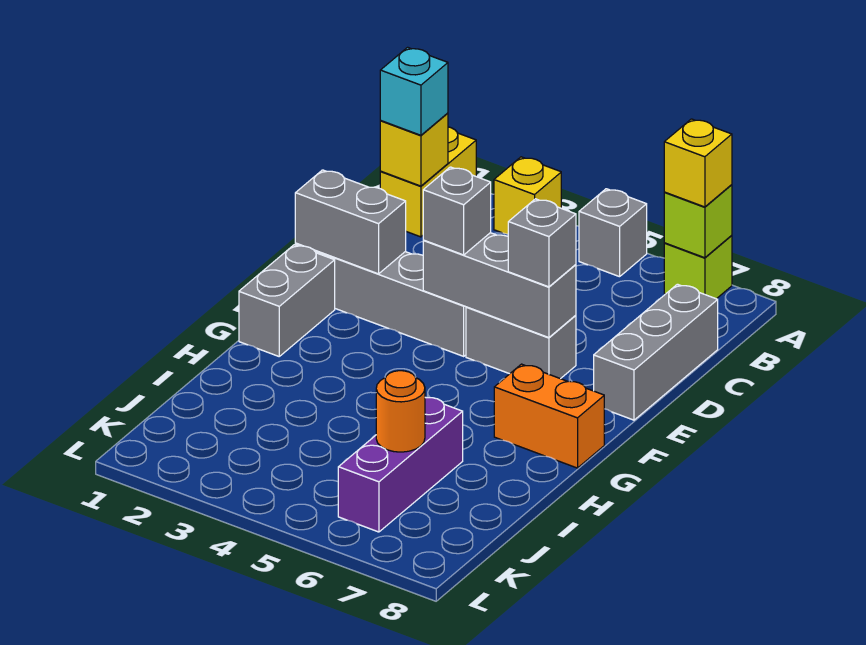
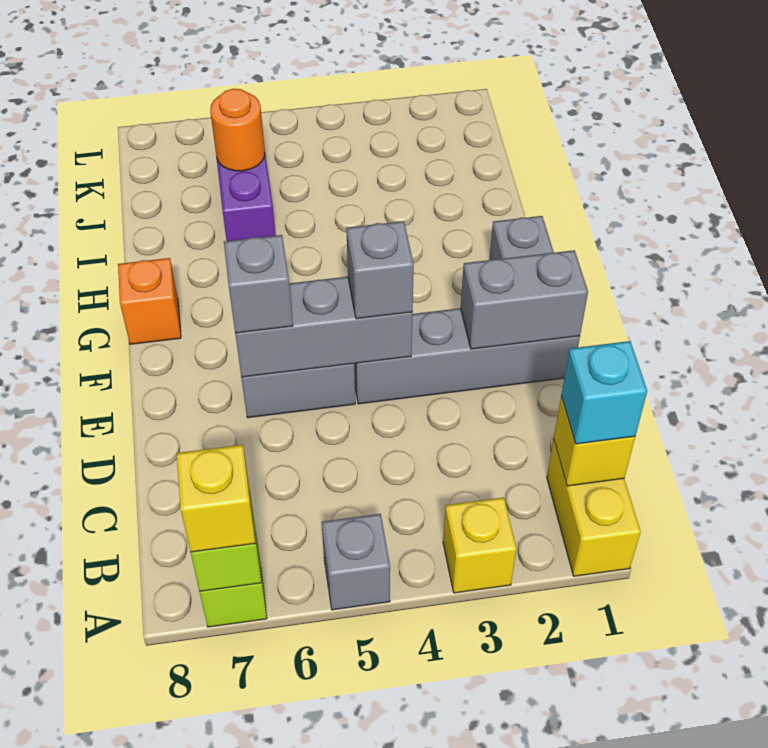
grey 1x3 brick [594,284,718,420] -> none
orange 1x2 brick [494,364,604,468] -> orange 1x1 brick [118,258,181,344]

